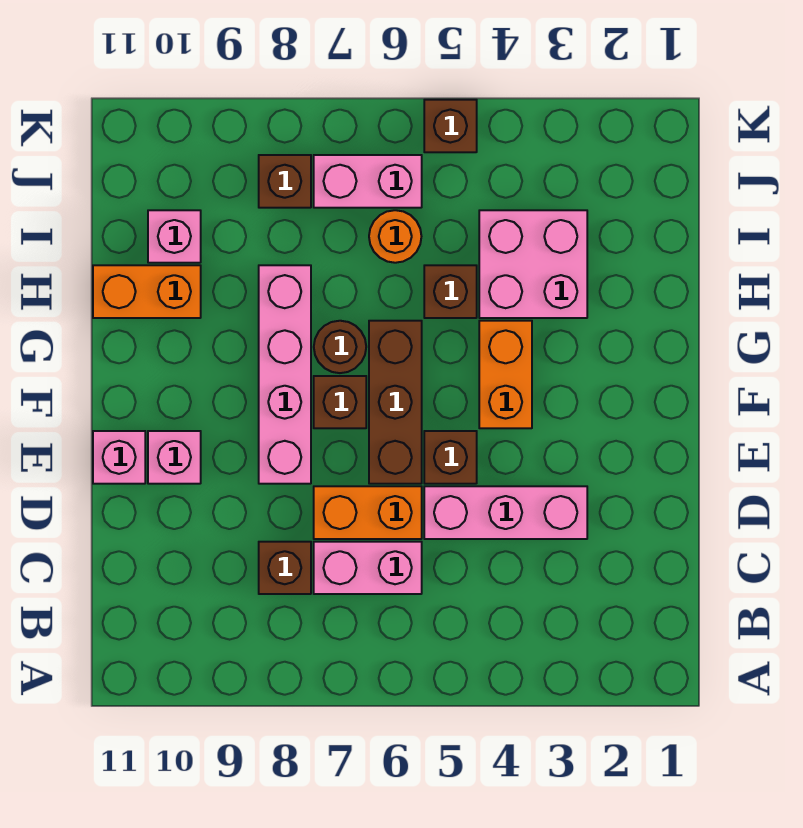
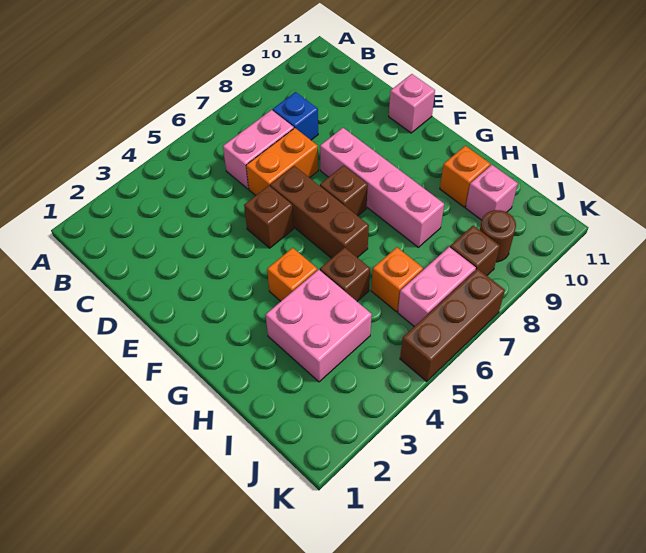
brown 1x1 brick [259,542,311,594] -> blue 1x1 brick [273,92,318,140]
pink 1x3 brick [424,486,587,539] -> none
pink 1x1 brick [148,431,201,484] -> none
orange 1x2 brick [479,321,532,428] -> orange 1x1 brick [267,248,317,301]
brown 1x1 round brick [314,321,366,373] -> brown 1x1 round brick moved to [480,210,516,262]
orange 1x2 brick [93,265,201,318] -> orange 1x1 brick [440,146,490,207]
orange 1x1 round brick [369,210,421,263] -> orange 1x1 brick [371,247,423,312]
brown 1x1 brick [424,100,477,152] -> brown 1x3 brick [400,269,505,381]

